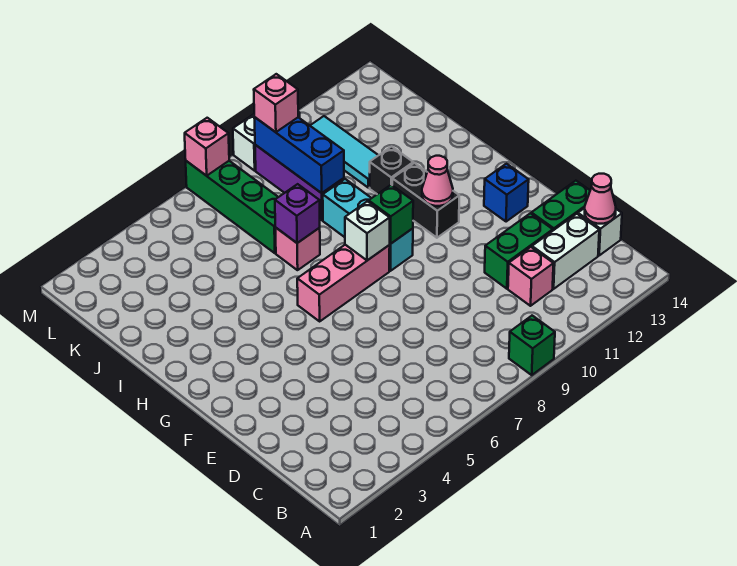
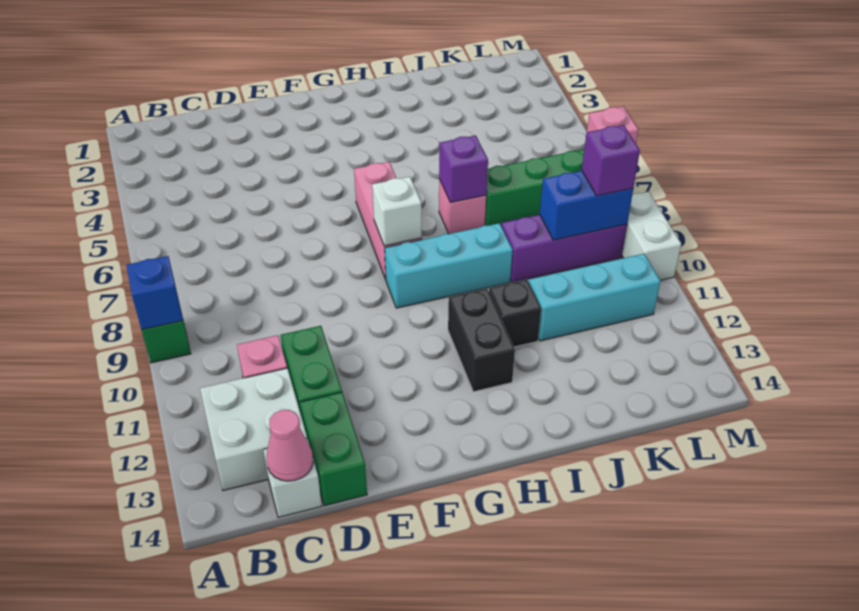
white 1x2 brick [532,214,599,289] -> white 2x2 brick [200,368,307,491]
blue 1x1 brick [484,164,529,222] -> blue 1x1 brick moved to [126,256,183,330]
green 1x1 brick [369,185,413,244] -> none
black 1x2 brick [392,163,459,238] -> black 1x2 brick turned to [448,289,515,392]
pink 1x1 cone [422,156,453,206] -> none
blue 1x3 brick [254,117,344,193] -> blue 1x2 brick [540,171,633,240]
cyan 1x3 tile [310,116,378,188] -> cyan 1x3 brick [529,254,661,341]
pink 1x1 brick [254,74,298,132] -> purple 1x1 brick [582,125,640,196]

